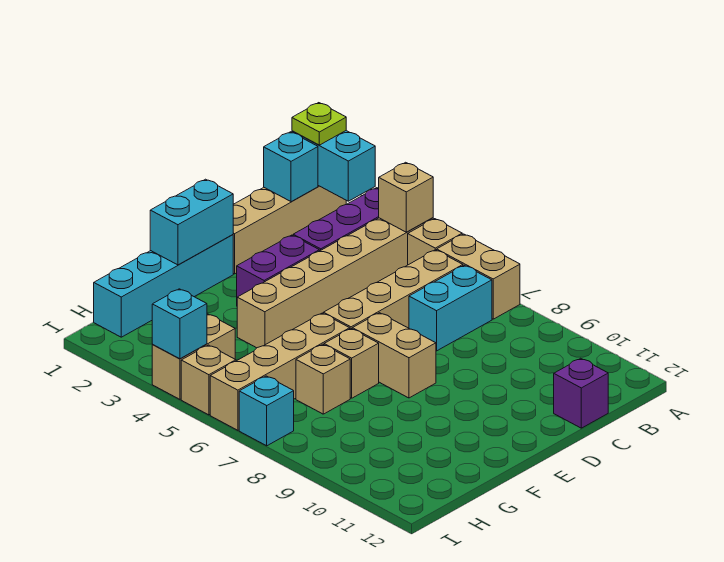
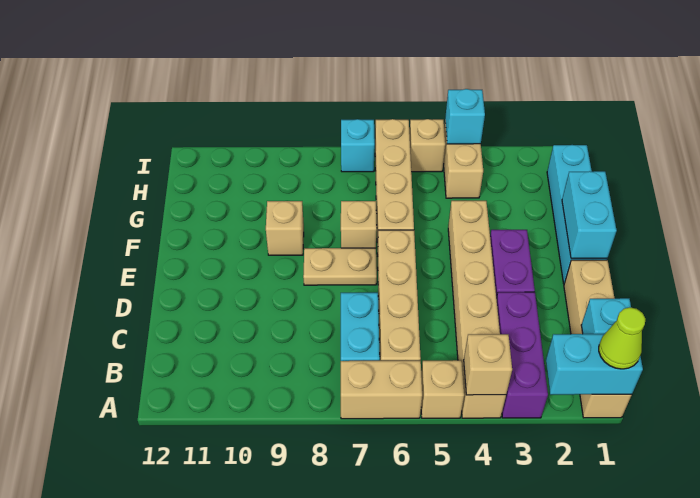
lime 1x1 plate [292,103,346,145] -> lime 1x1 cone [599,307,645,369]
purple 1x1 brick [554,358,608,428] -> none
tan 1x2 brick [352,313,436,398] -> tan 1x2 plate [303,248,377,285]
tan 1x1 brick [296,344,350,414] -> tan 1x1 brick moved to [266,201,304,255]

